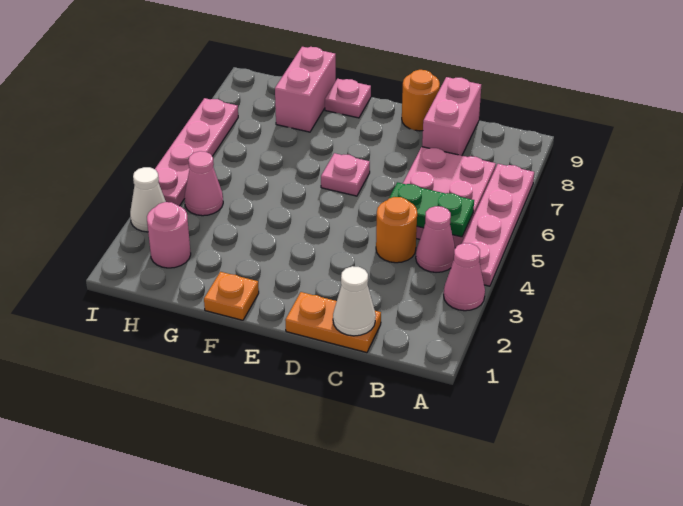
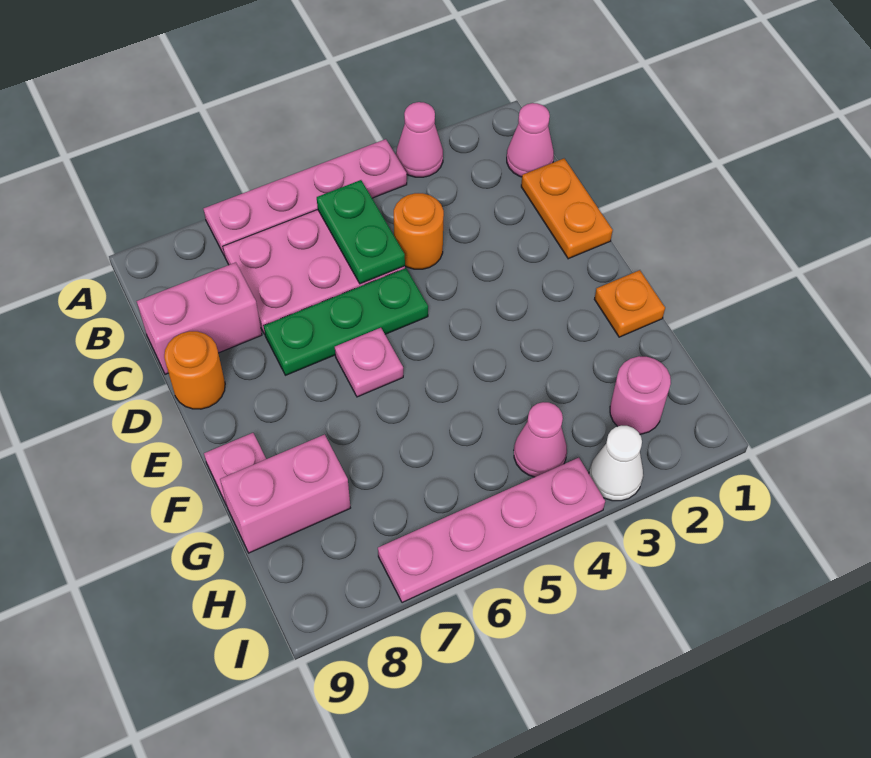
pink 1x1 cone [416,206,455,272] -> pink 1x1 cone moved to [507,103,554,177]
white 1x1 cone [333,266,376,336] -> none
none -> green 1x3 plate [264,268,428,375]

